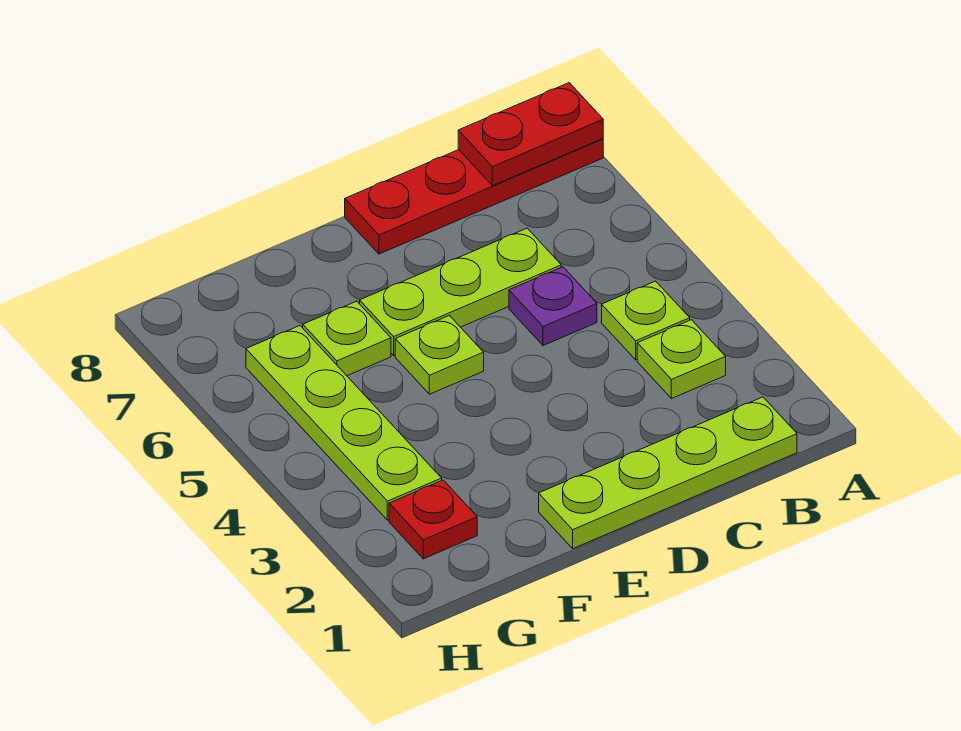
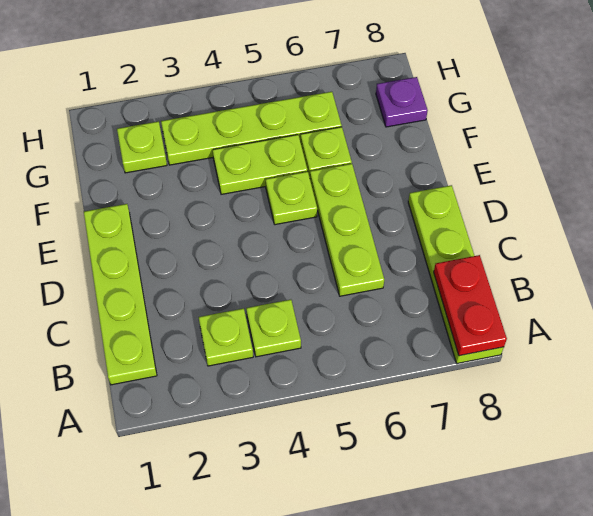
red 1x4 plate [345,139,603,254] -> lime 1x4 plate [408,185,504,363]
purple 1x1 plate [509,267,597,346] -> purple 1x1 plate moved to [376,77,428,127]
none -> lime 1x2 plate [213,135,307,194]
red 1x1 plate [389,480,477,559] -> lime 1x1 plate [117,121,167,173]

